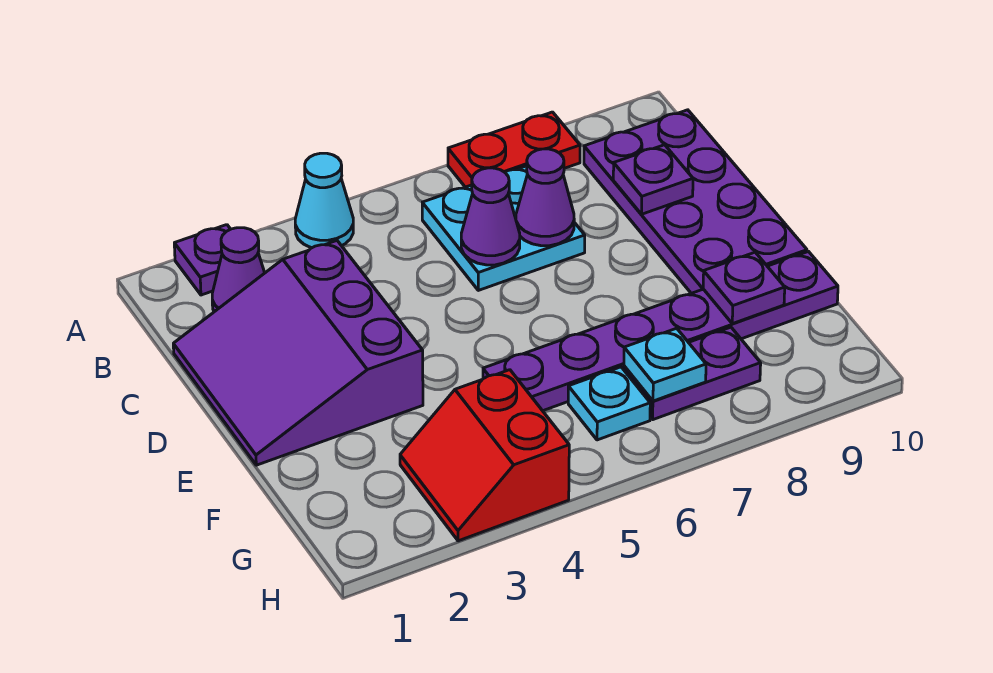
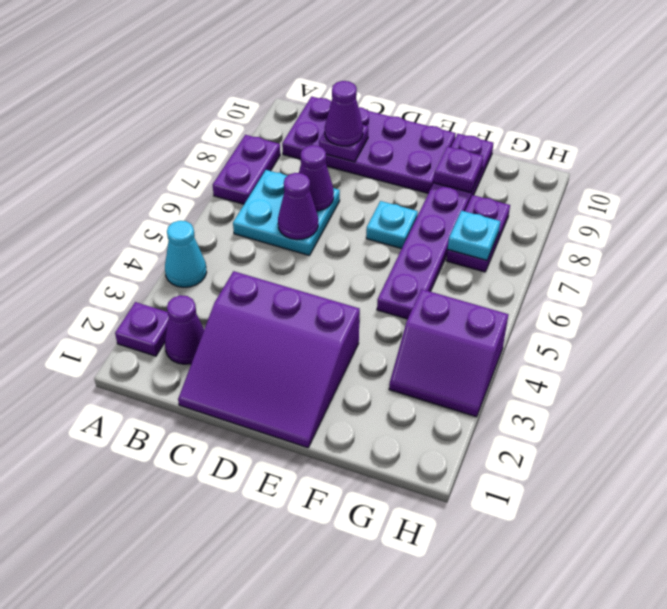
red 1x2 plate [448,112,580,187] -> purple 1x2 plate [213,135,280,204]
none -> purple 1x1 cone [325,81,363,146]
red 2x2 slope [400,370,569,541] -> purple 2x2 slope [389,289,509,417]
cyan 1x1 plate [568,367,650,440] -> cyan 1x1 plate moved to [366,201,418,249]

